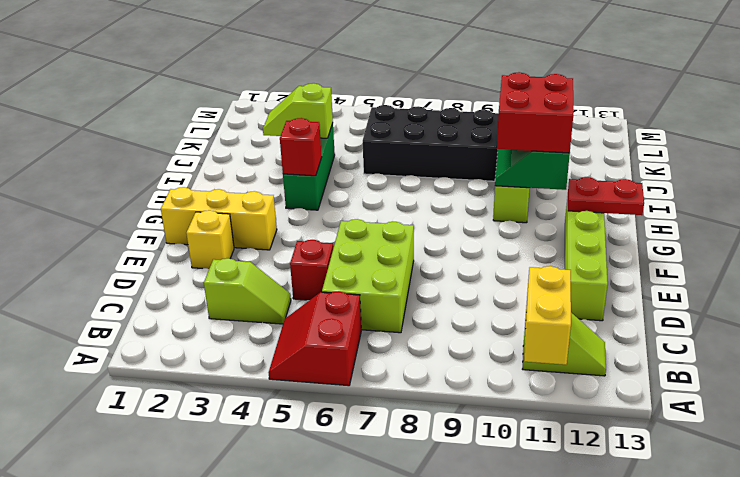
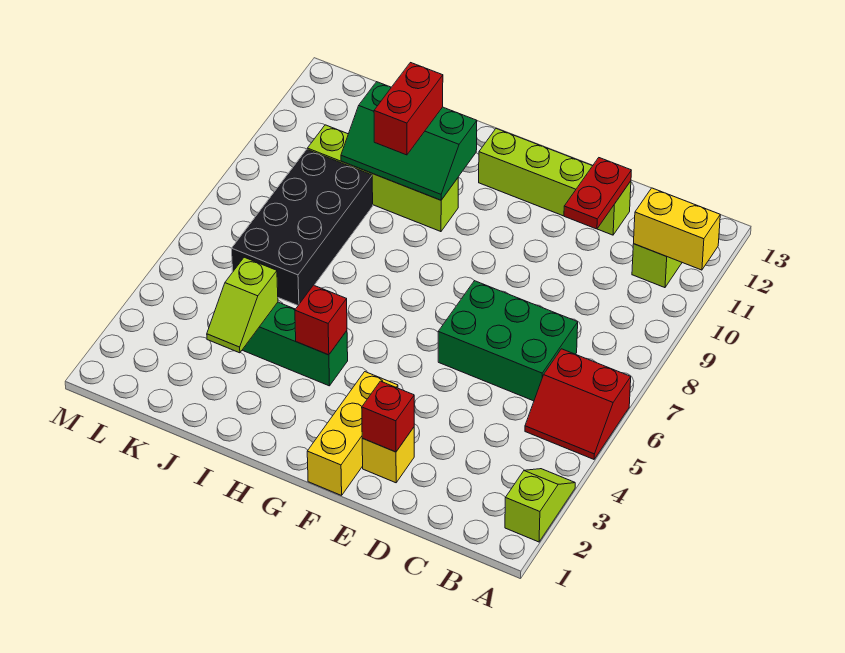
lime 1x2 slope [204,258,291,324] -> lime 1x2 slope moved to [505,469,575,542]
lime 2x3 brick [322,219,414,333] -> green 2x3 brick [438,281,578,401]
red 1x1 brick [290,240,333,300] -> red 1x1 brick moved to [362,381,414,452]
red 1x2 plate [568,177,644,215] -> red 1x2 plate moved to [564,158,631,229]
red 2x2 brick [497,72,573,153] -> red 1x2 brick [374,63,443,155]

